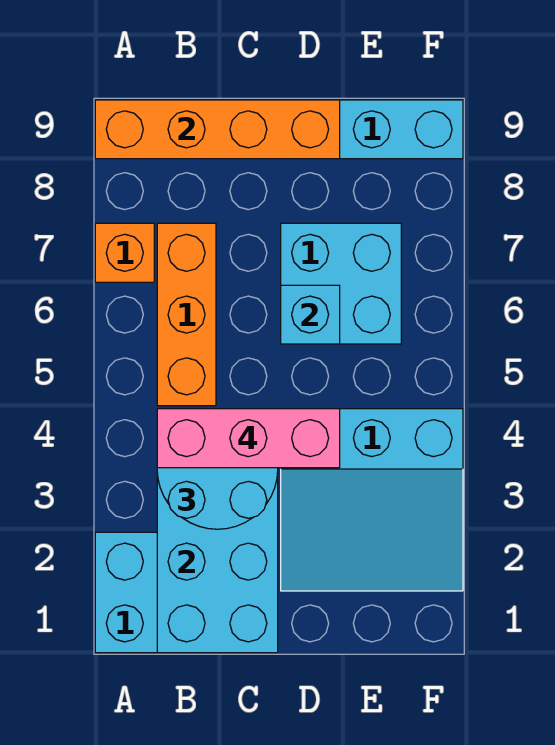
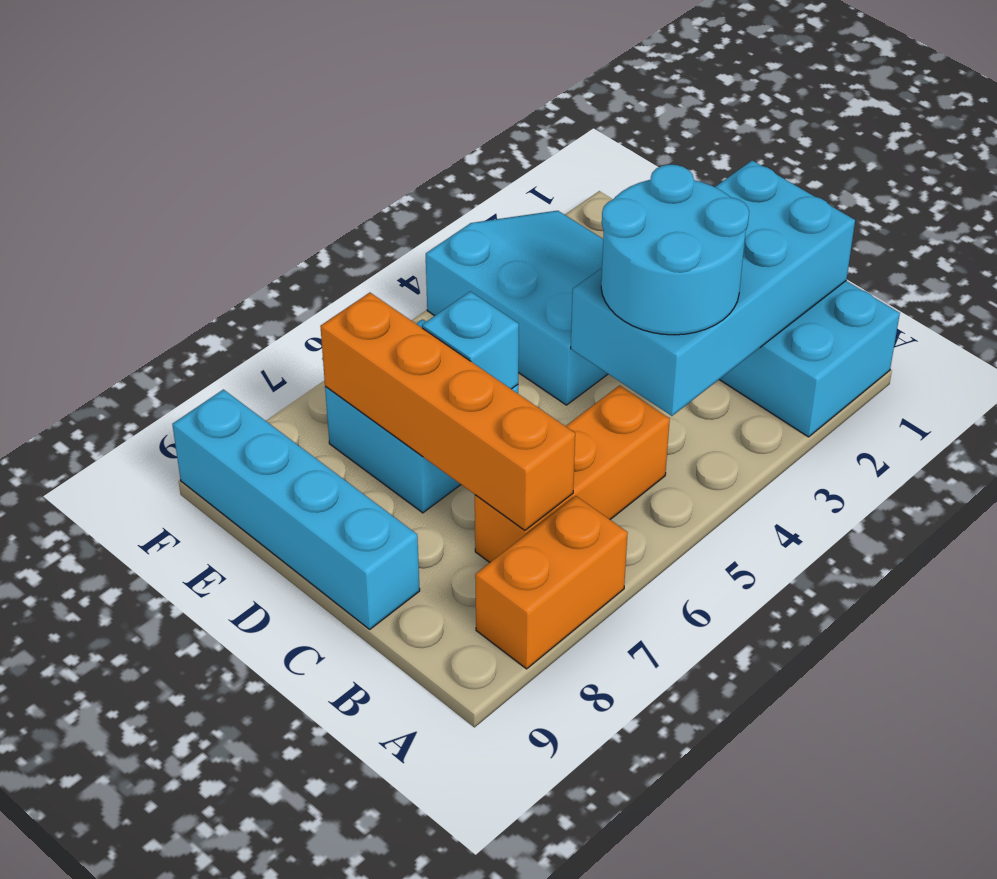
orange 1x1 brick [95,223,154,282] -> orange 1x2 brick [475,496,628,669]
orange 1x4 brick [95,100,340,159] -> orange 1x4 brick moved to [320,293,575,530]
pink 1x3 brick [157,409,340,468] -> none

